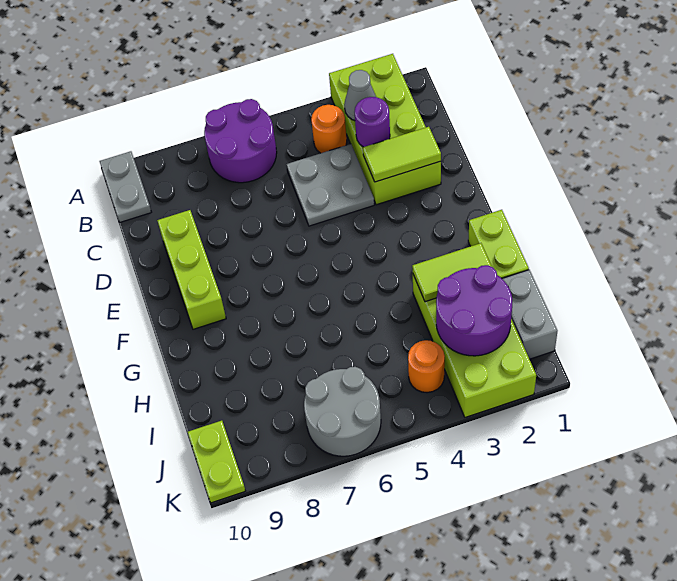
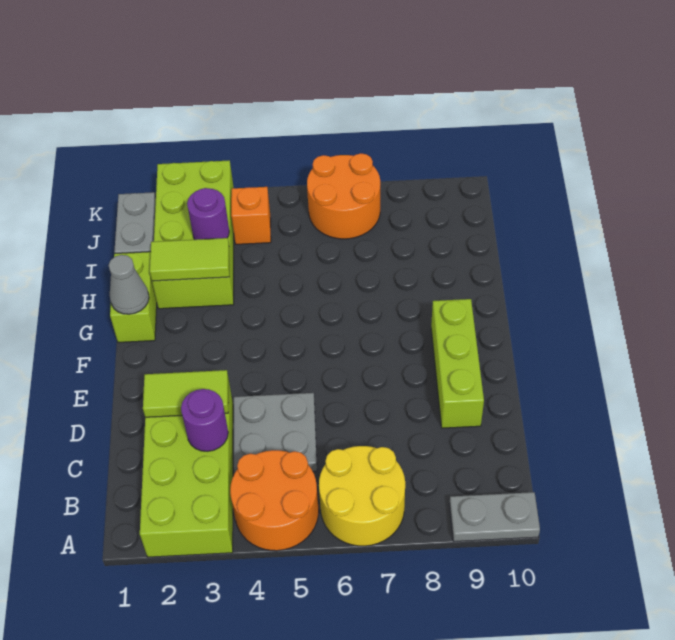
purple 2x2 round brick [204,99,277,183] -> yellow 2x2 round brick [319,446,405,546]
grey 1x2 plate [100,151,151,222] -> grey 1x2 plate turned to [449,492,540,542]
grey 1x1 cone [344,70,376,121] -> grey 1x1 cone moved to [109,255,149,314]
orange 1x1 round brick [311,105,347,153] -> orange 2x2 round brick [230,450,319,551]
purple 2x2 round brick [436,265,512,356] -> purple 1x1 round brick [187,188,229,240]
orange 1x1 round brick [408,340,445,393] -> orange 1x1 brick [231,187,271,244]
grey 2x2 round brick [304,367,381,456] -> orange 2x2 round brick [307,153,380,239]
lime 1x2 plate [188,421,245,503] -> none

